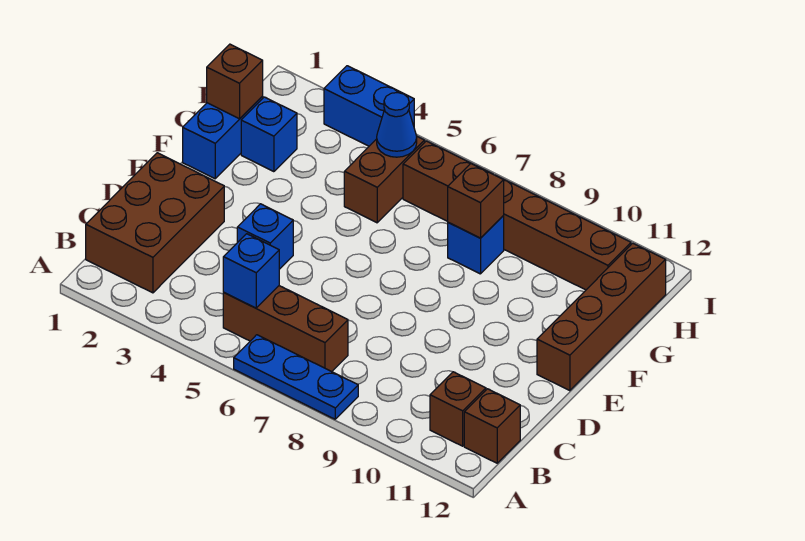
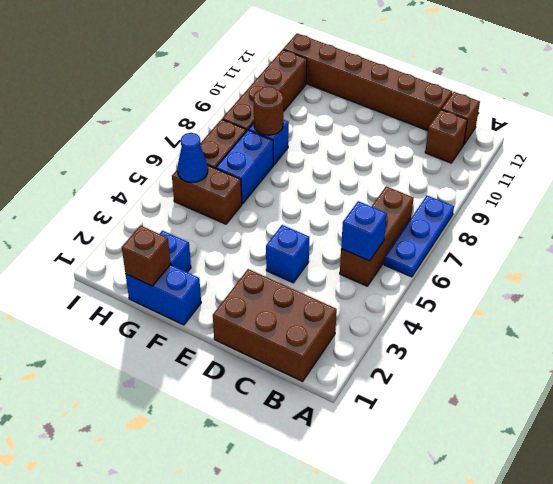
brown 1x4 brick [537,243,666,391] -> brown 1x6 brick [283,33,452,131]
brown 1x1 brick [448,164,504,238] -> brown 1x1 round brick [254,87,283,135]
blue 1x2 brick [324,66,414,146] -> blue 1x2 brick moved to [216,130,273,204]

